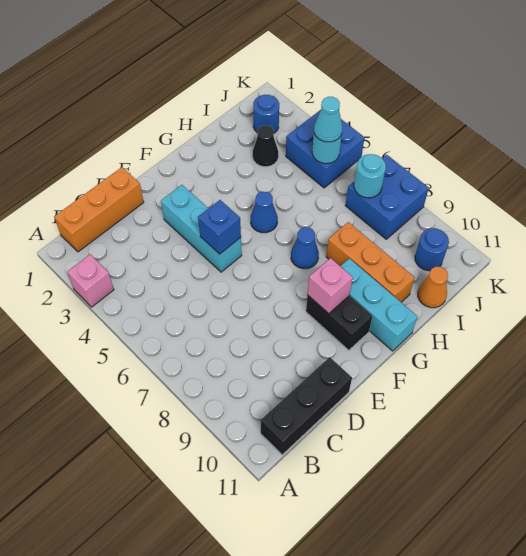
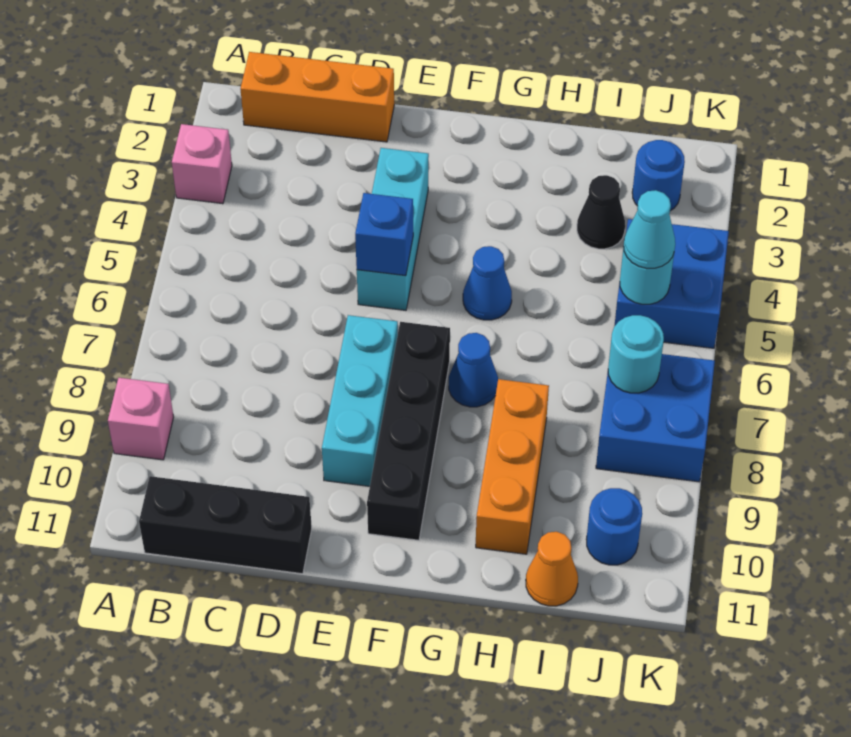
black 1x2 brick [306,295,372,350] -> black 1x4 brick [367,322,450,540]
pink 1x1 brick [307,258,353,313] -> pink 1x1 brick moved to [108,378,174,460]
cyan 1x3 brick [341,259,417,351] -> cyan 1x3 brick moved to [322,315,398,486]

